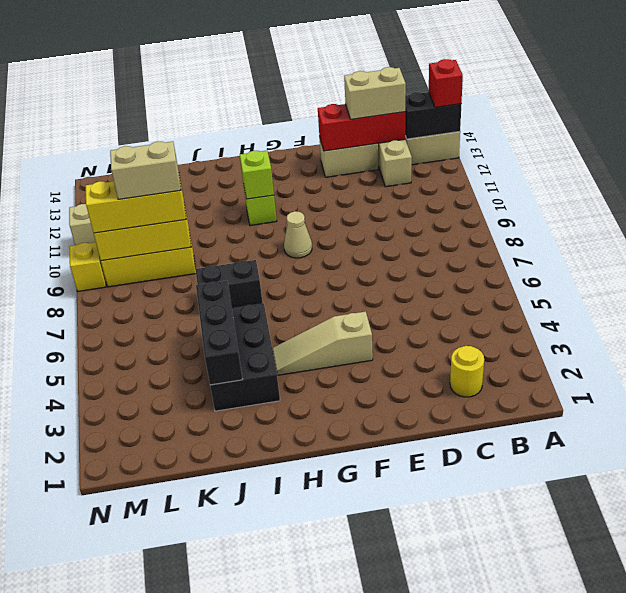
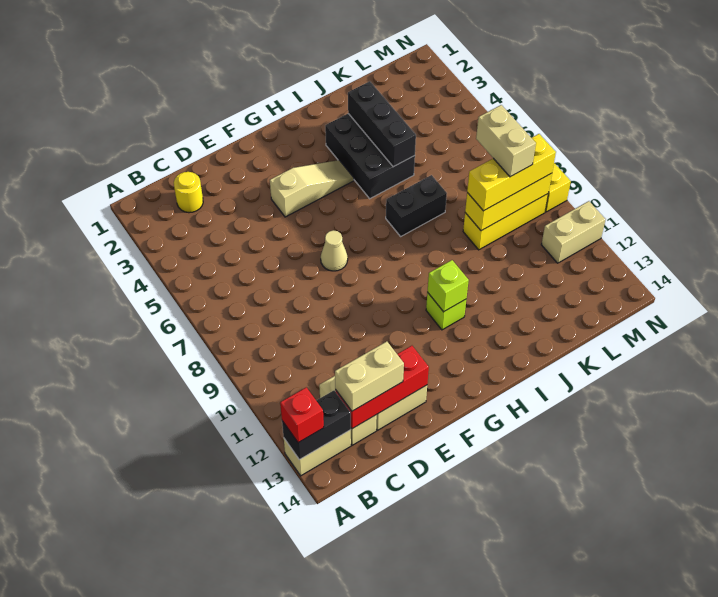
tan 1x1 cone [284,211,312,258] -> tan 1x1 cone moved to [321,230,348,271]
tan 1x2 brick [110,142,181,199] -> tan 1x2 brick turned to [476,105,536,177]

